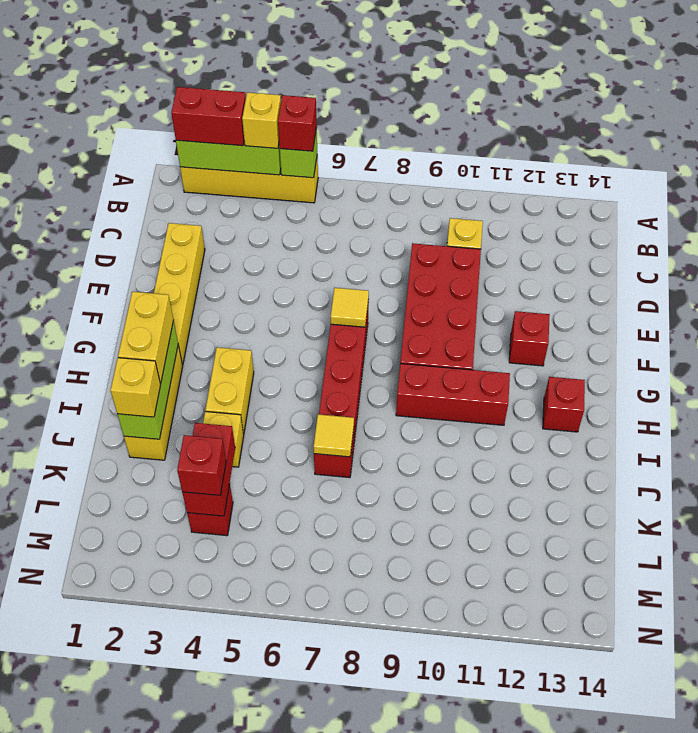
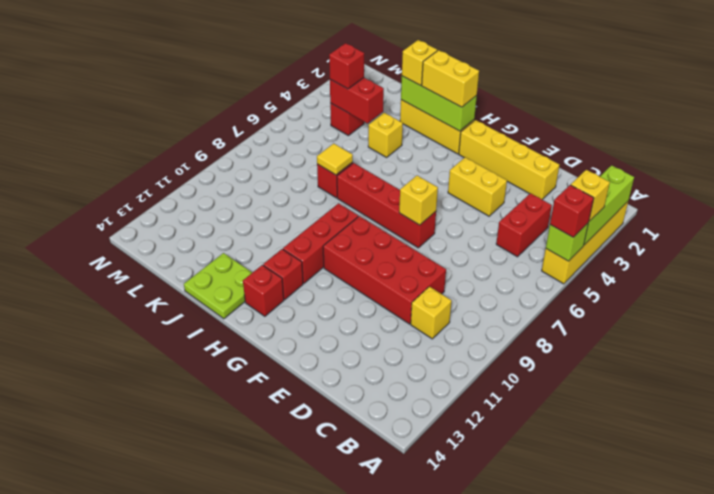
red 1x2 brick [171,87,246,146] -> red 1x2 brick moved to [496,193,552,257]
yellow 1x1 tile [331,288,369,327] -> yellow 1x1 brick [399,176,438,225]
red 1x1 brick [509,311,550,366] -> red 1x1 brick moved to [263,249,303,300]
yellow 1x2 brick [205,347,254,434] -> yellow 1x2 brick moved to [448,157,507,216]
none -> lime 2x2 plate [184,253,252,319]

